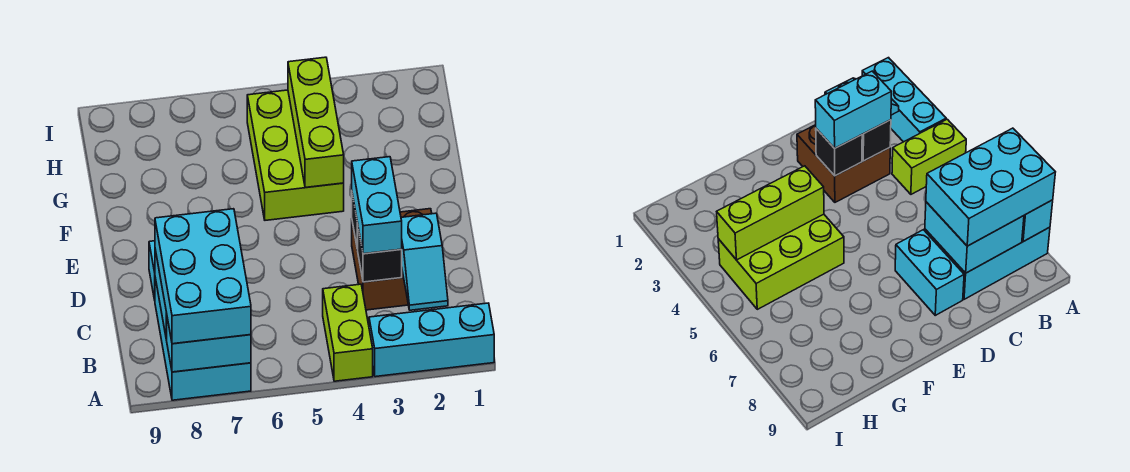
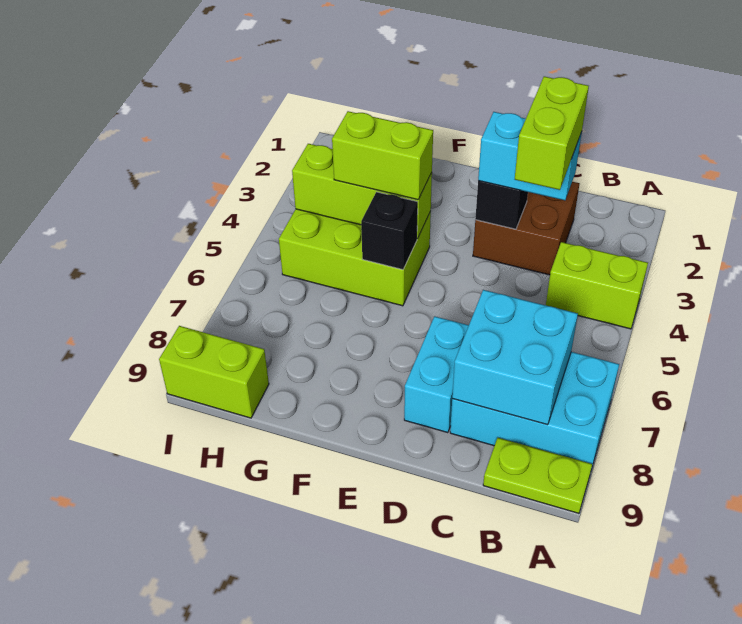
cyan 1x3 brick [369,303,494,377] -> none
cyan 1x2 brick [167,318,251,372] -> none
cyan 2x3 brick [155,209,251,344] -> none
none -> lime 1x2 plate [483,438,592,513]
cyan 1x2 slope [401,213,448,310] -> none
black 1x1 brick [358,228,402,282] -> black 1x1 brick moved to [361,192,418,270]
none -> lime 1x2 brick [515,76,589,190]
none -> lime 1x2 brick [332,111,433,200]
none -> lime 1x2 brick [159,326,269,418]

